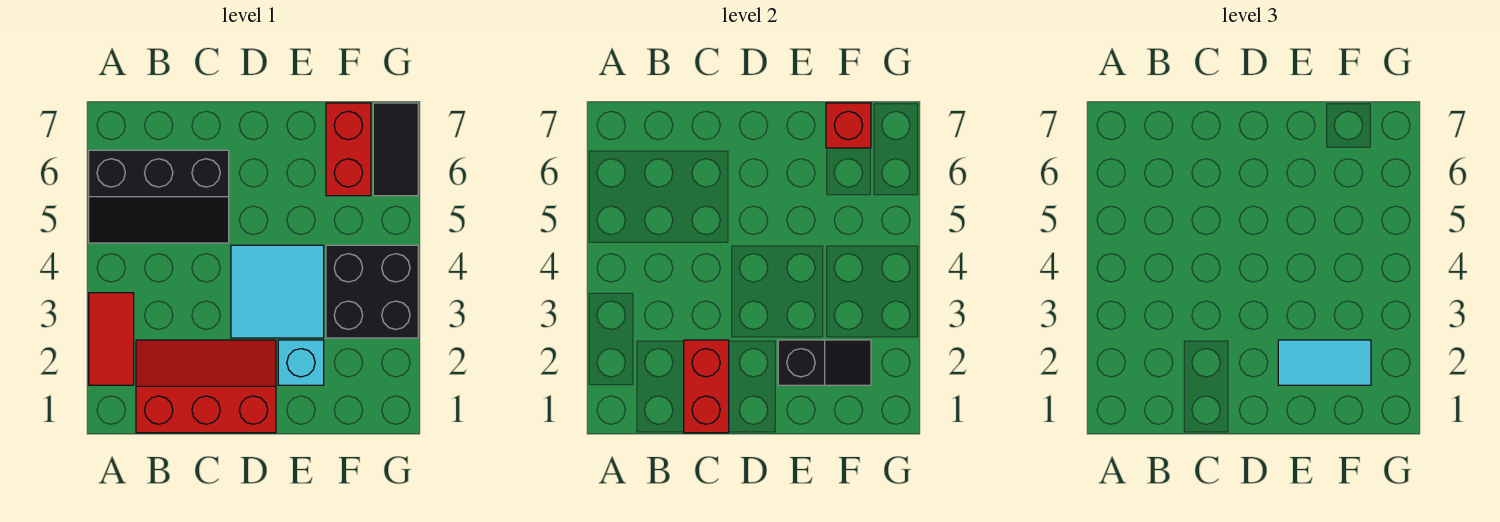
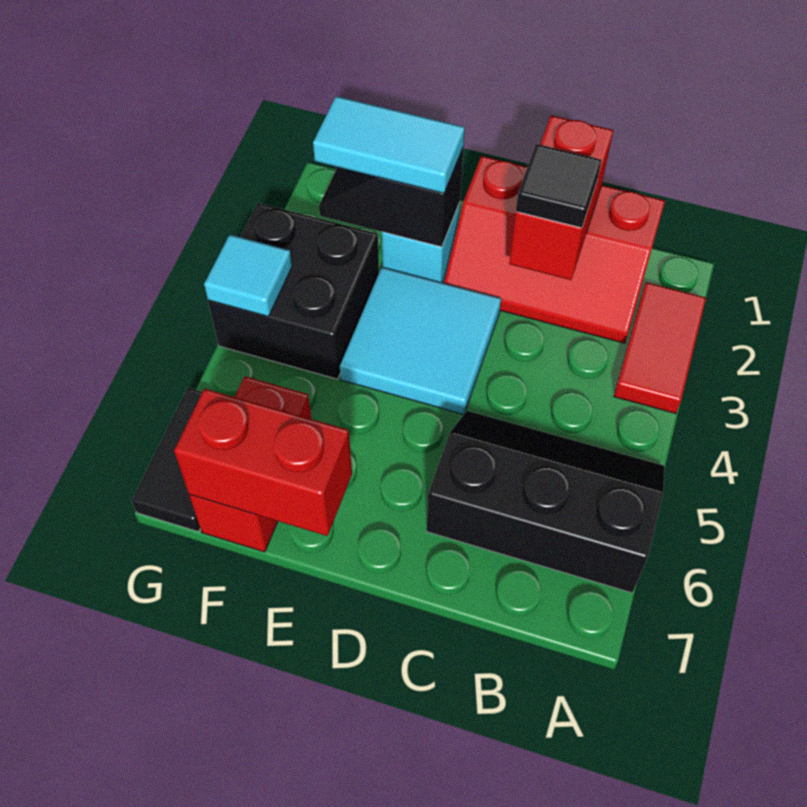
none -> black 1x1 tile [516,144,601,228]
red 1x1 brick [826,103,871,148] -> red 1x2 brick [174,389,352,536]
none -> cyan 1x1 tile [204,235,292,317]

